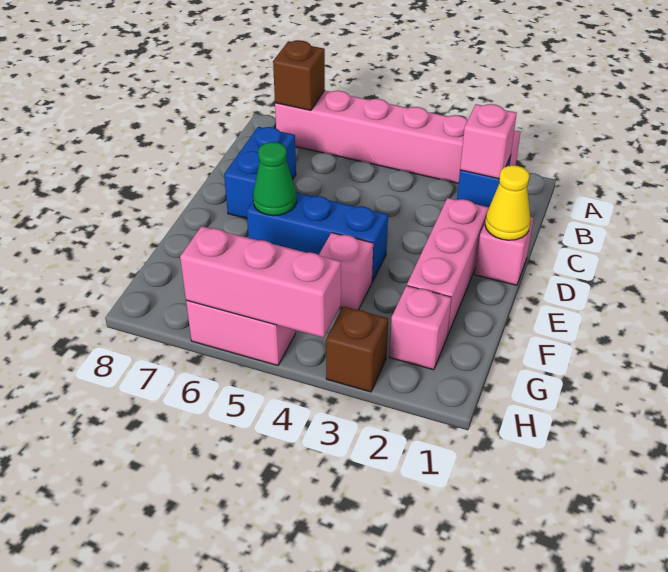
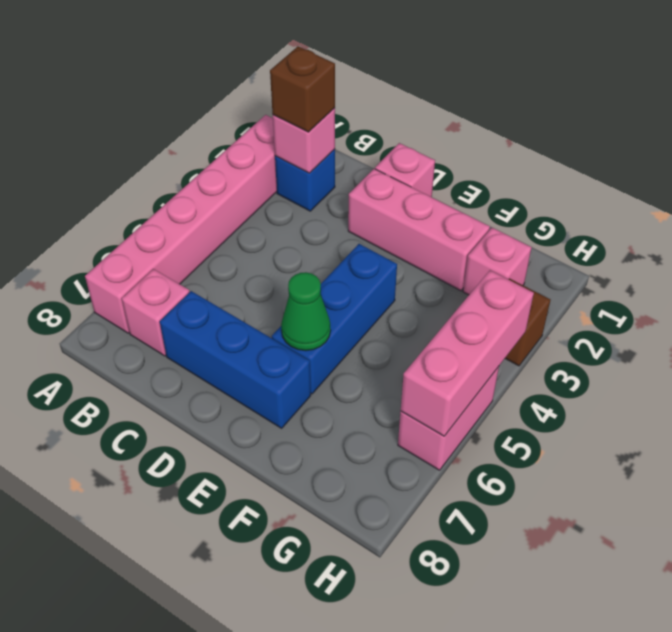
brown 1x1 brick [273,40,325,110] -> brown 1x1 brick moved to [270,46,335,132]
blue 1x2 brick [224,127,296,218] -> blue 1x3 brick [160,291,311,428]
yellow 1x1 cone [485,165,531,240] -> none
pink 1x1 brick [319,233,373,310] -> pink 1x1 brick moved to [122,269,189,356]

